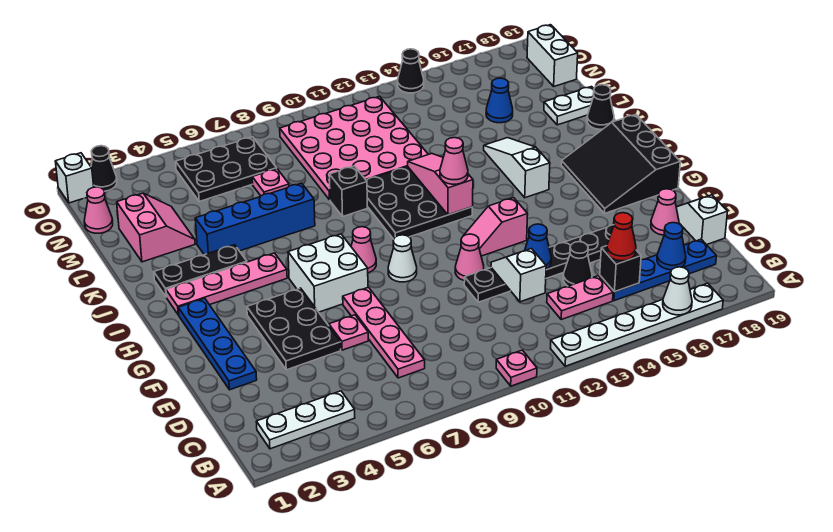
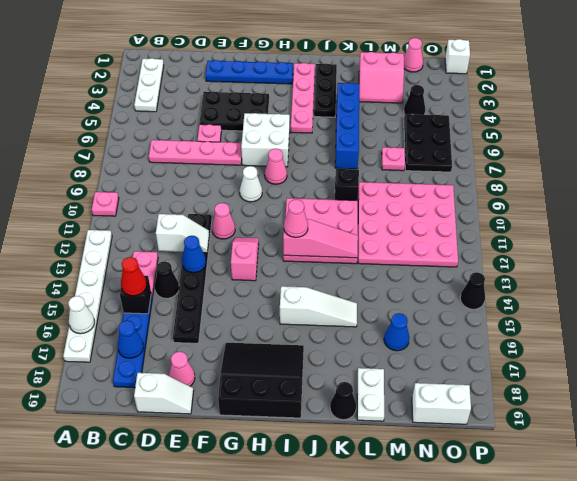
black 3x3 plate [366,167,473,239] -> pink 3x3 plate [283,198,358,264]
black 1x1 cone [91,146,117,191] -> black 1x1 cone moved to [404,85,425,115]

